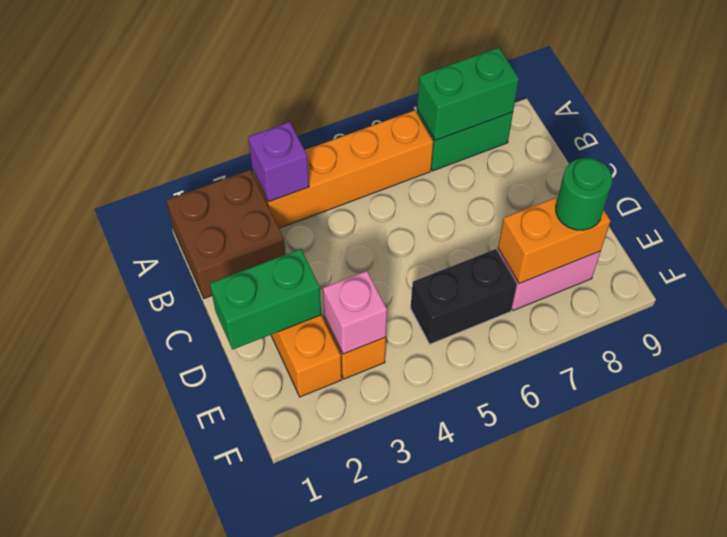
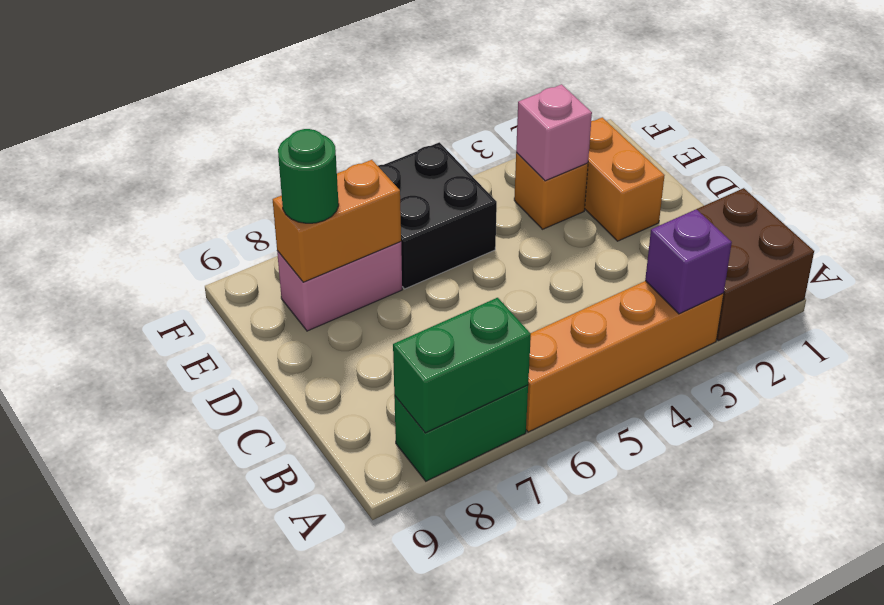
green 1x2 brick [210,249,321,350] -> none
black 1x2 brick [411,249,517,344] -> black 2x2 brick [378,142,497,289]

